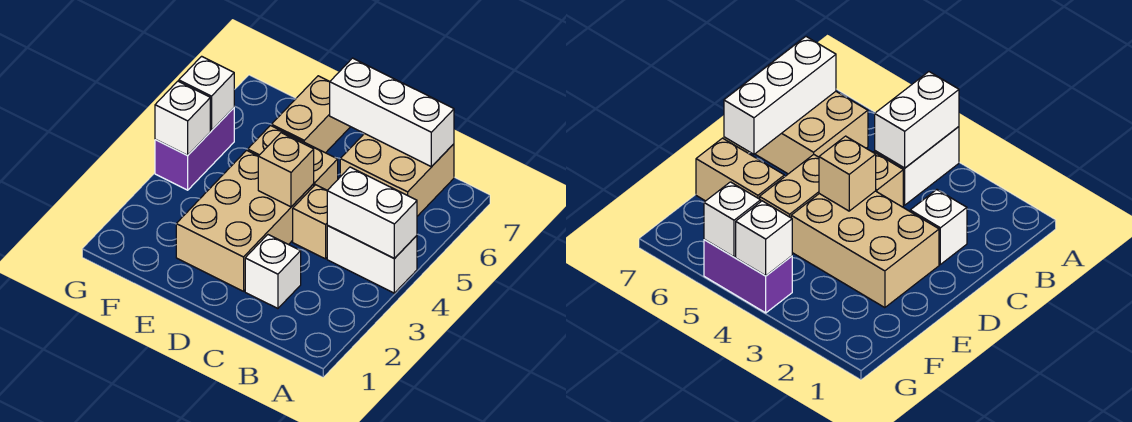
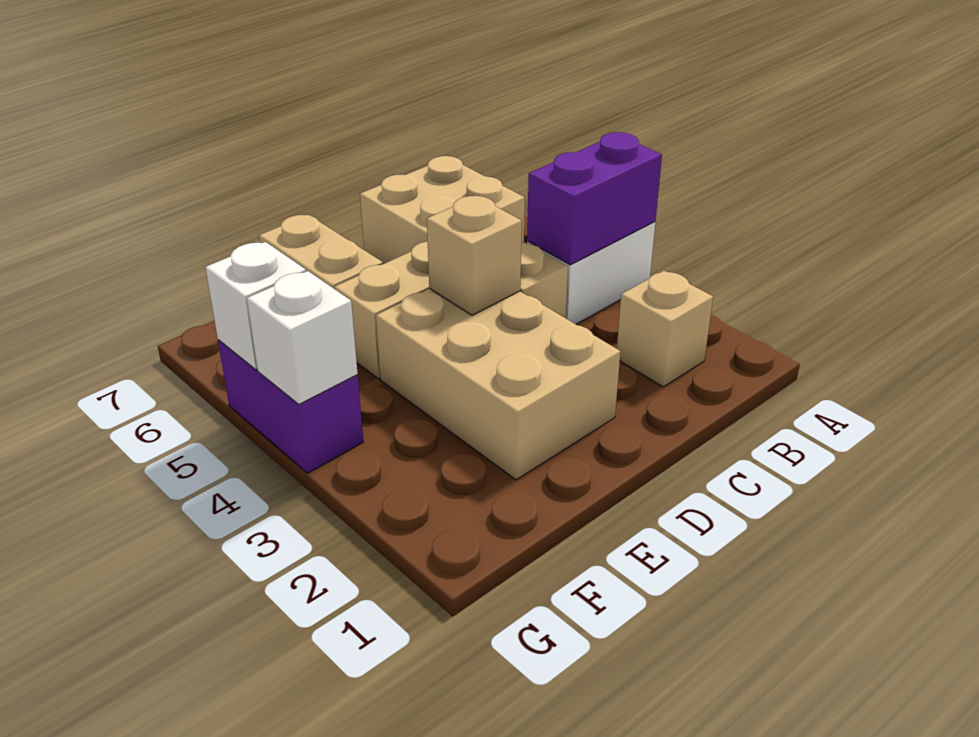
white 1x2 brick [327,167,417,259] -> purple 1x2 brick [527,132,662,265]
none -> tan 1x1 brick [617,271,713,387]
white 1x3 brick [330,58,454,167] -> none
white 1x1 brick [245,235,301,308] -> none

